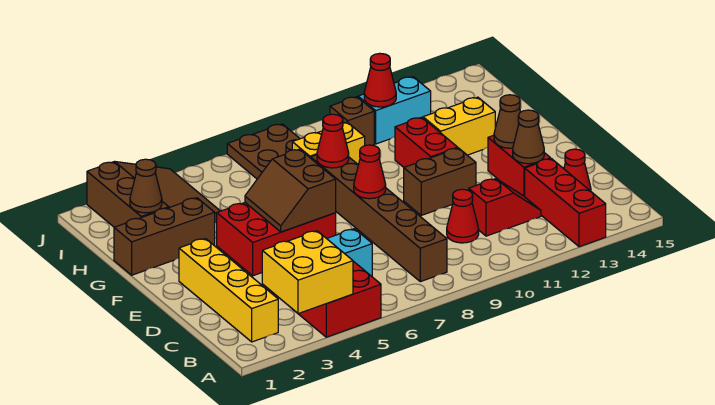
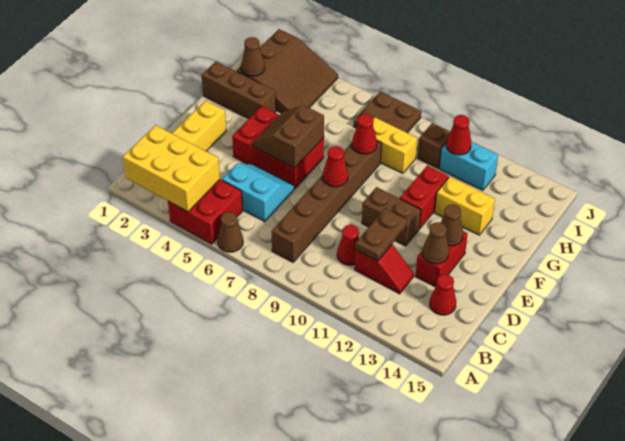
yellow 2x2 brick [262,231,353,314] -> yellow 2x3 brick [123,125,220,212]
none -> brown 1x1 cone [218,212,243,252]
red 1x3 brick [525,159,606,247] -> none
none -> brown 1x2 plate [355,209,407,261]

